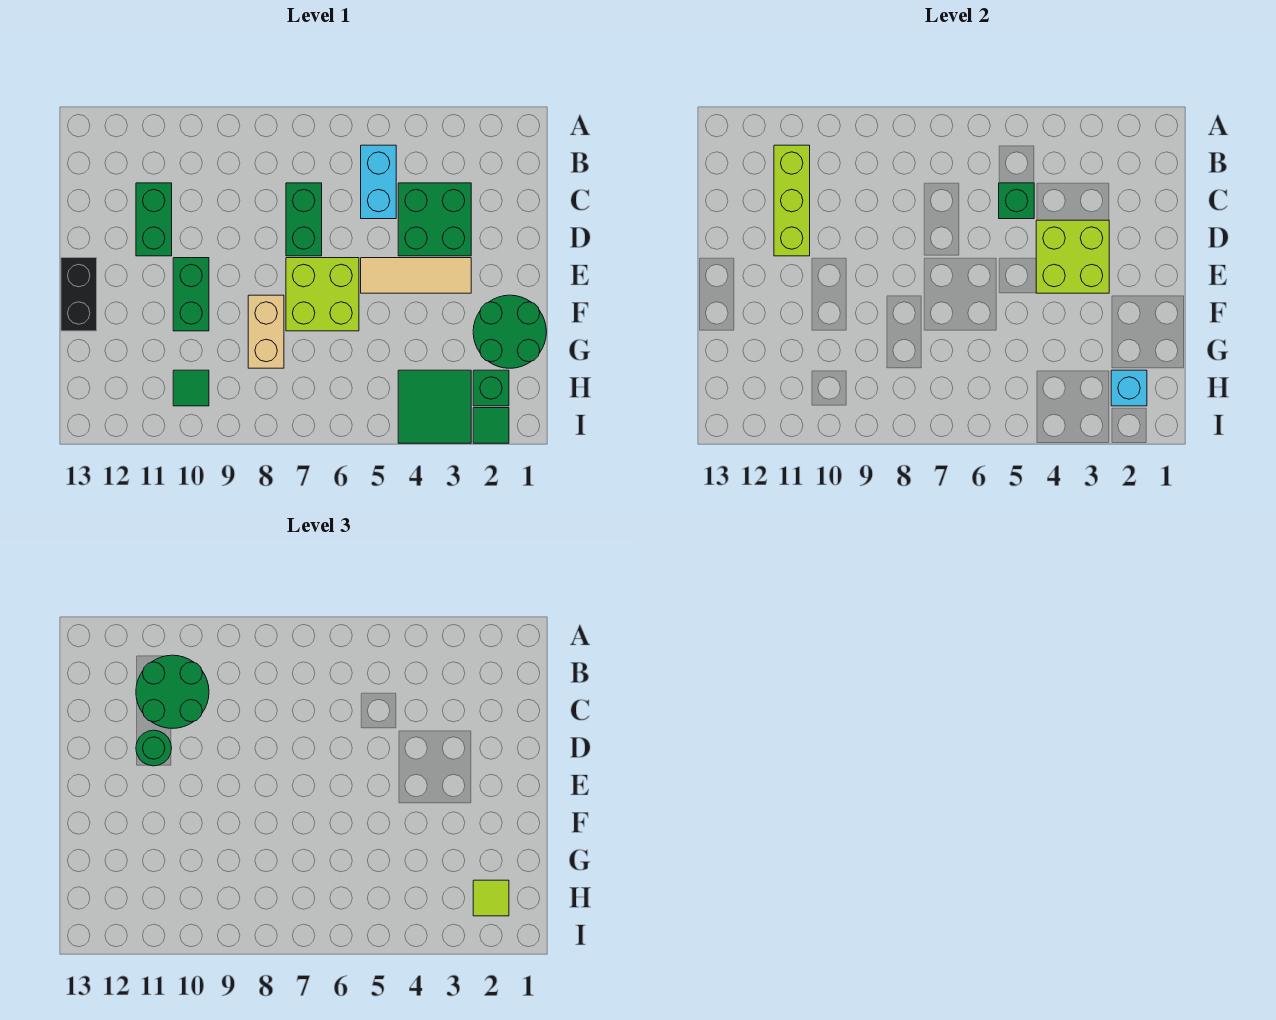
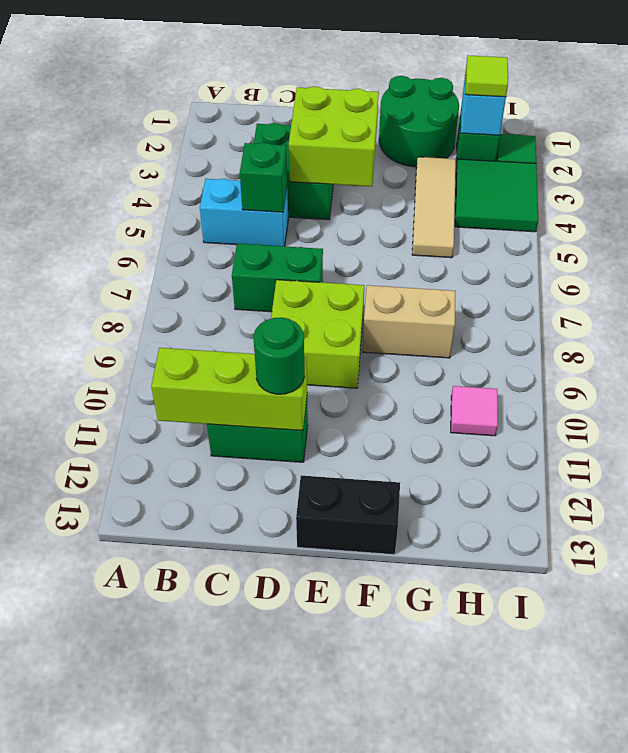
green 2x2 round brick [136,655,209,728] -> none
tan 1x3 tile [361,258,471,293] -> tan 1x3 tile moved to [412,157,456,258]
lime 2x2 brick [286,258,359,331] -> lime 2x2 brick moved to [271,280,364,388]
green 1x2 brick [173,258,209,331] -> none
green 1x1 tile [173,370,209,406] -> pink 1x1 tile [451,386,498,436]

